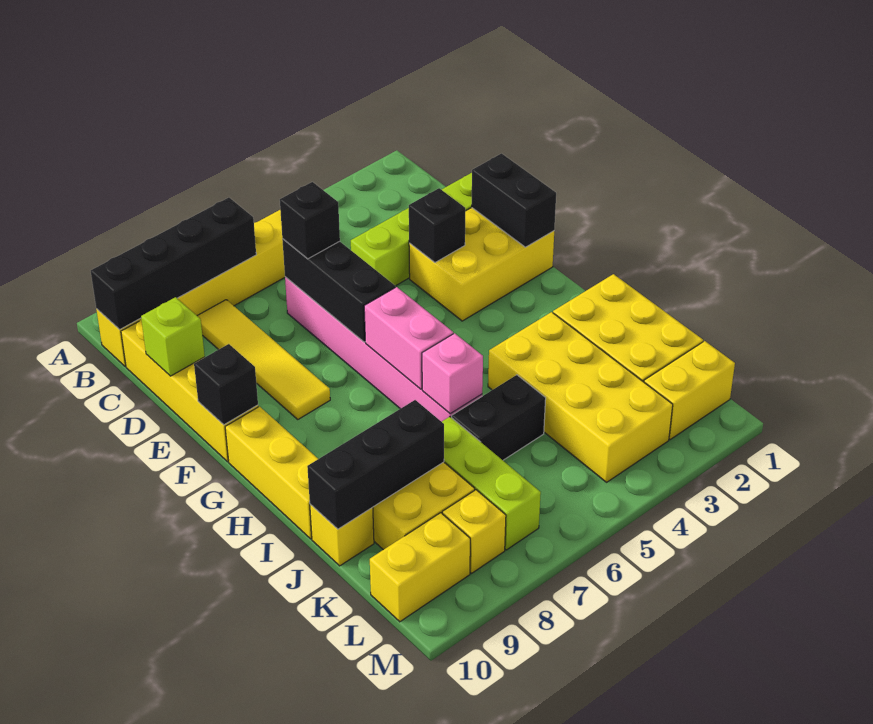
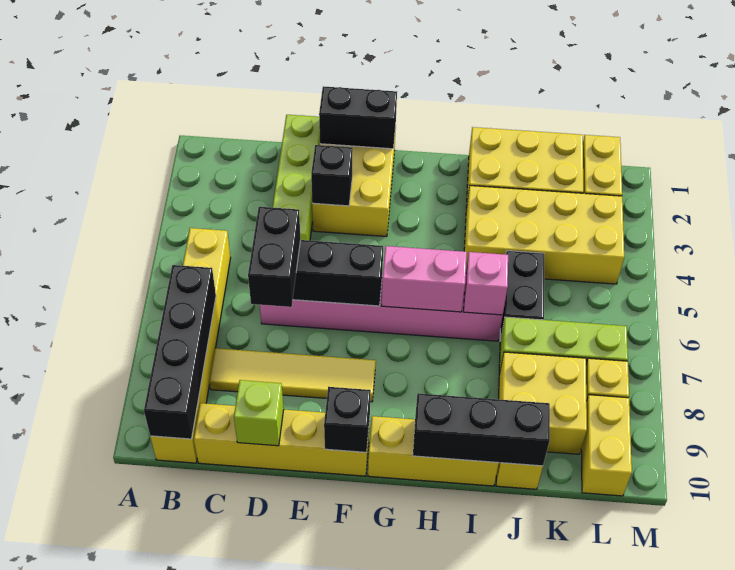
black 1x1 brick [280,182,340,259] -> black 1x2 brick [248,207,301,307]
black 1x3 brick [307,400,444,529] -> black 1x3 brick turned to [413,393,550,466]

